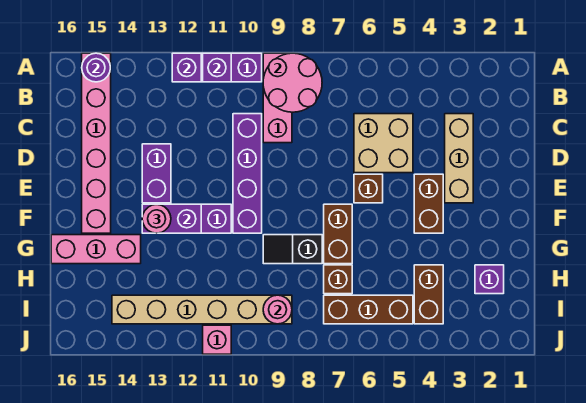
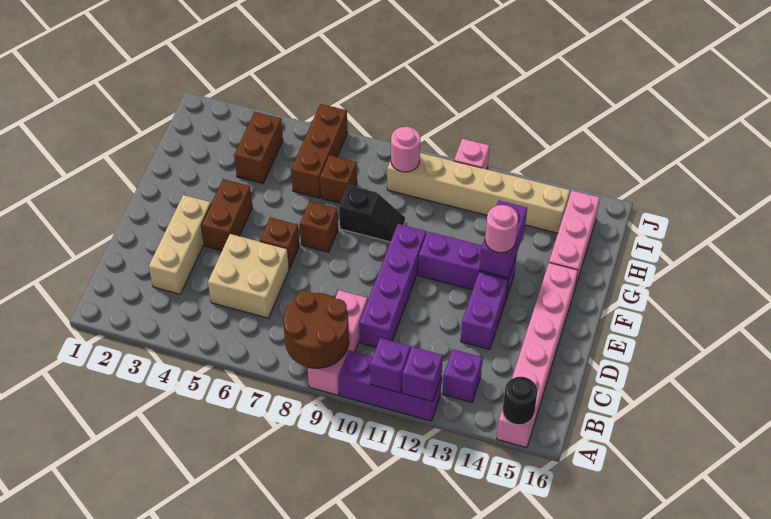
pink 2x2 round brick [263,53,322,112] -> brown 2x2 round brick [283,290,349,368]
purple 1x1 round brick [82,53,110,82] -> black 1x1 round brick [503,377,538,425]
brown 1x2 brick [324,204,352,264] -> brown 1x1 brick [300,201,338,252]
purple 1x2 brick [142,204,201,233] -> purple 1x2 brick turned to [480,200,527,278]
pink 1x3 brick [51,235,141,264] -> pink 1x3 brick turned to [549,191,600,287]
purple 1x1 brick [475,265,504,294] -> purple 1x1 brick moved to [443,349,482,402]
brown 1x3 brick [324,295,413,324] -> brown 1x3 brick turned to [291,104,348,198]

